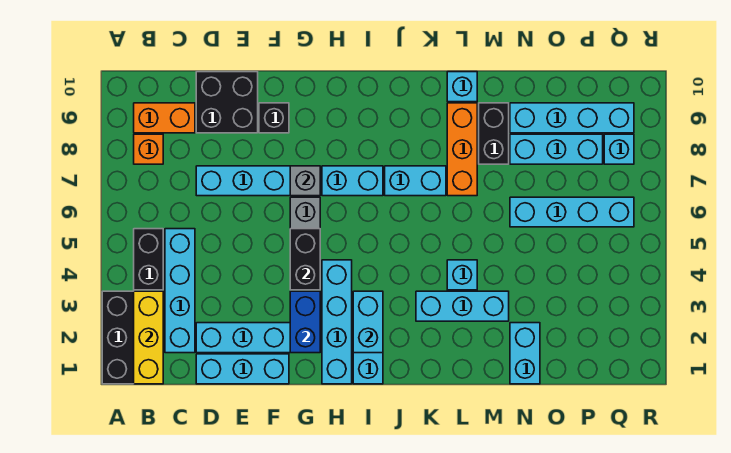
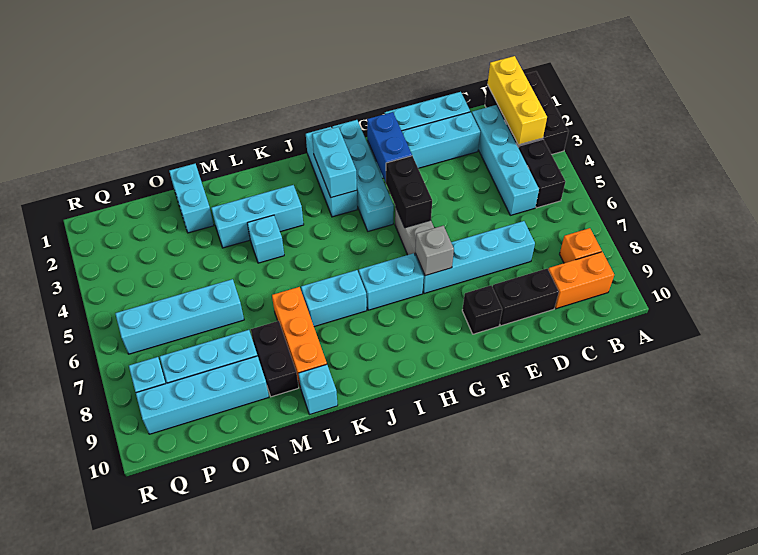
black 2x2 brick [196,72,258,133] -> black 1x2 brick [493,269,559,326]

